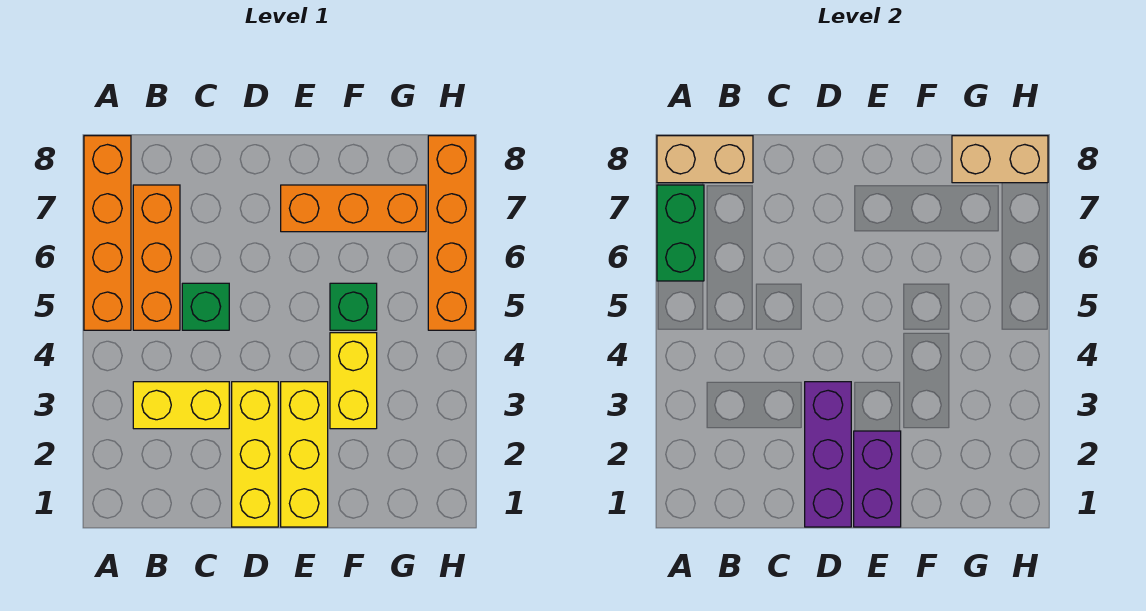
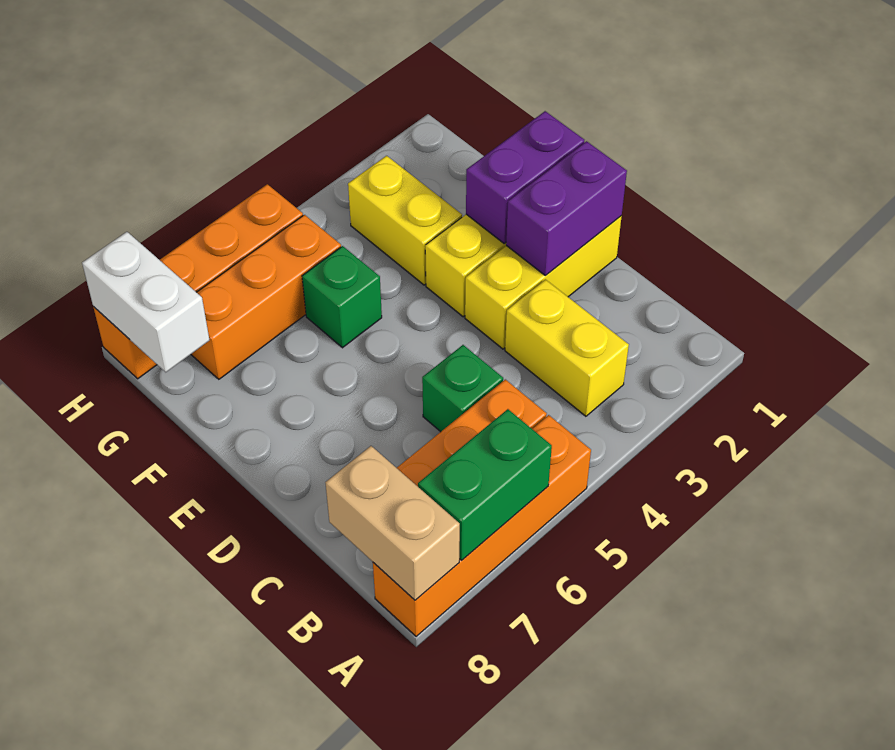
purple 1x3 brick [805,382,851,527] -> purple 1x2 brick [506,141,627,276]
orange 1x3 brick [281,185,426,232] -> orange 1x3 brick turned to [191,215,341,379]
yellow 1x2 brick [330,333,377,429] -> yellow 1x2 brick turned to [348,156,462,285]
tan 1x2 brick [952,136,1048,183] -> white 1x2 brick [82,232,209,372]

